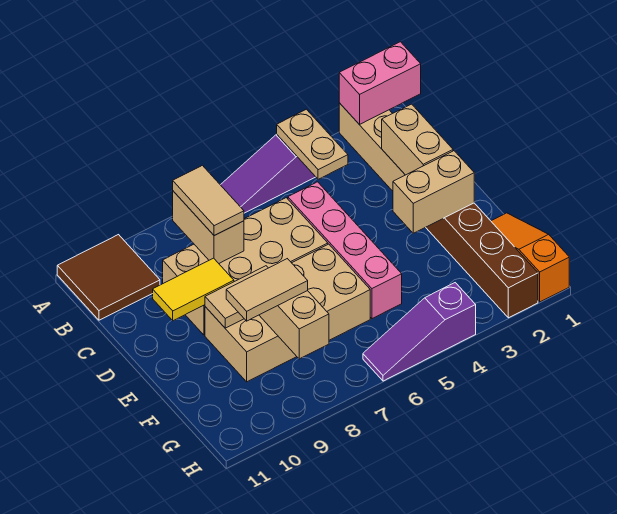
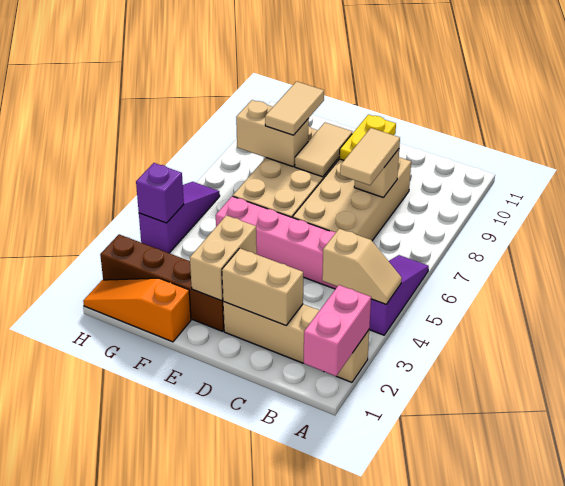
tan 1x2 plate [277,109,348,179] -> tan 1x2 slope [322,228,402,304]
brown 2x2 tile [57,235,160,320] -> none
tan 1x2 brick [173,191,244,263] -> tan 1x1 brick [354,149,399,198]
tan 1x2 tile [173,165,244,236] -> tan 1x2 tile turned to [340,128,400,185]
yellow 1x2 tile [153,258,234,321] -> yellow 1x2 plate [340,115,396,160]
orange 1x3 slope [491,213,569,302] -> orange 1x3 slope turned to [83,278,191,342]
none -> purple 1x1 brick [136,163,184,223]

